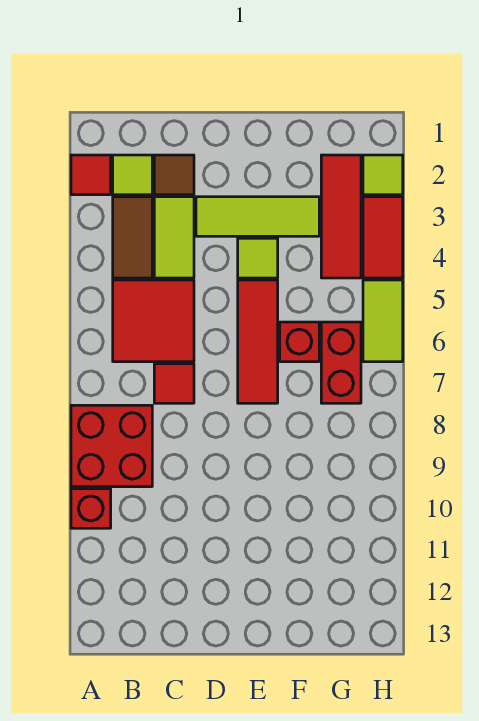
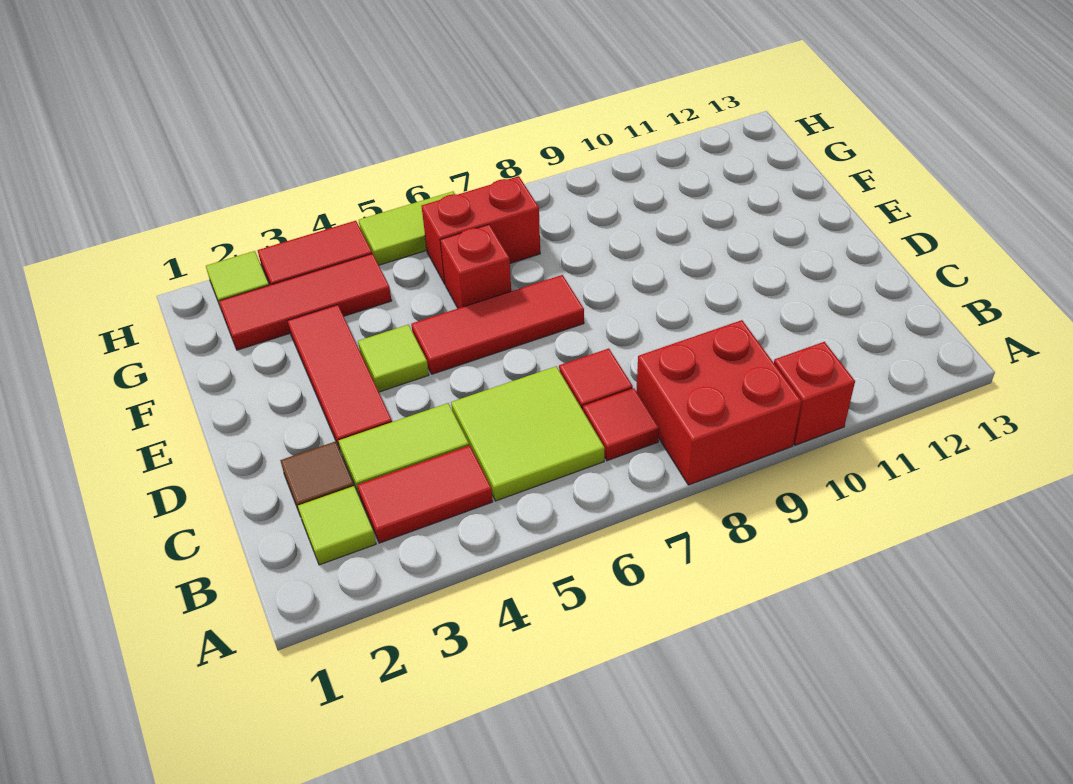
red 1x1 tile [71,155,111,195] -> red 1x1 tile moved to [583,388,659,461]
brown 1x2 tile [113,197,152,278] -> red 1x2 tile [357,446,493,543]
red 2x2 tile [113,280,194,362] -> lime 2x2 tile [451,366,604,501]
lime 1x3 tile [196,197,319,236] -> red 1x3 tile [288,305,392,452]

